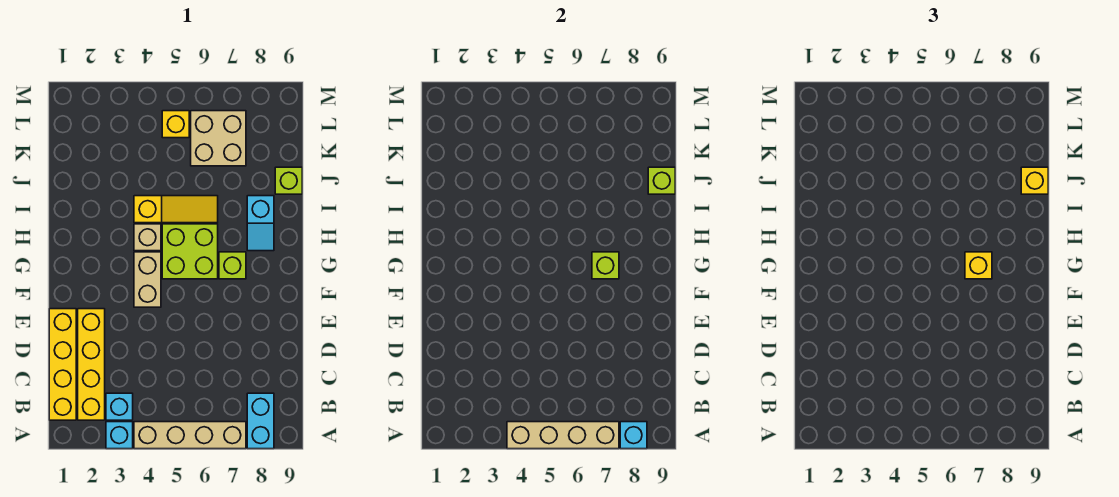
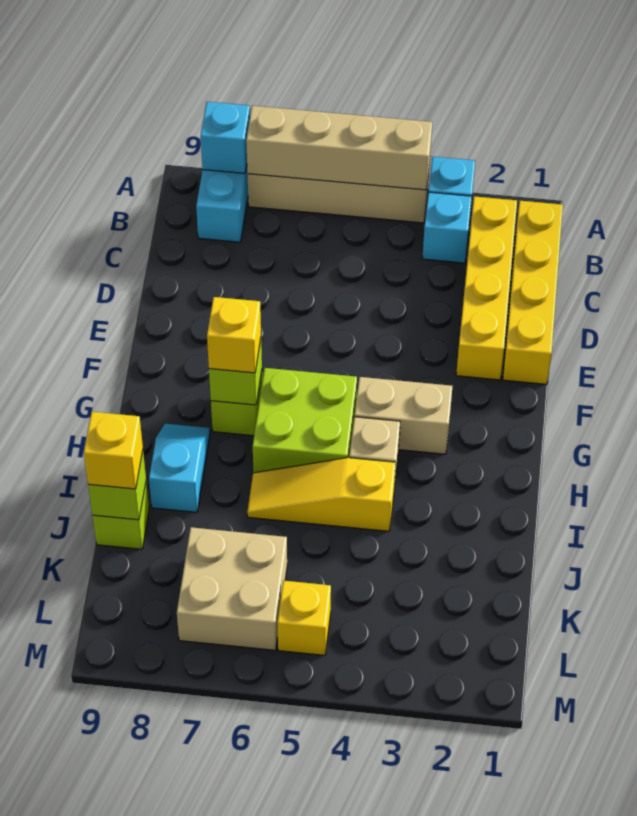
tan 1x2 brick [134,252,161,307] -> tan 1x2 brick turned to [355,377,452,454]

